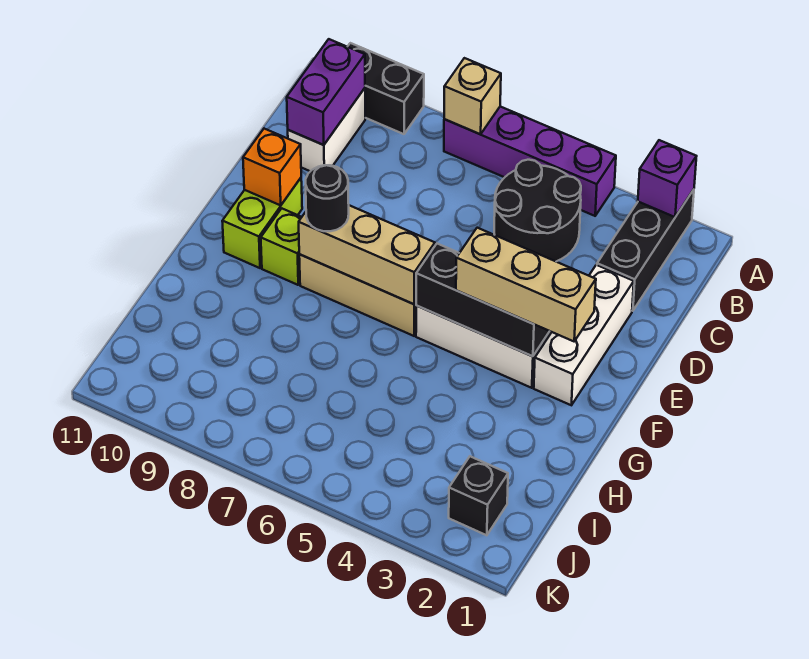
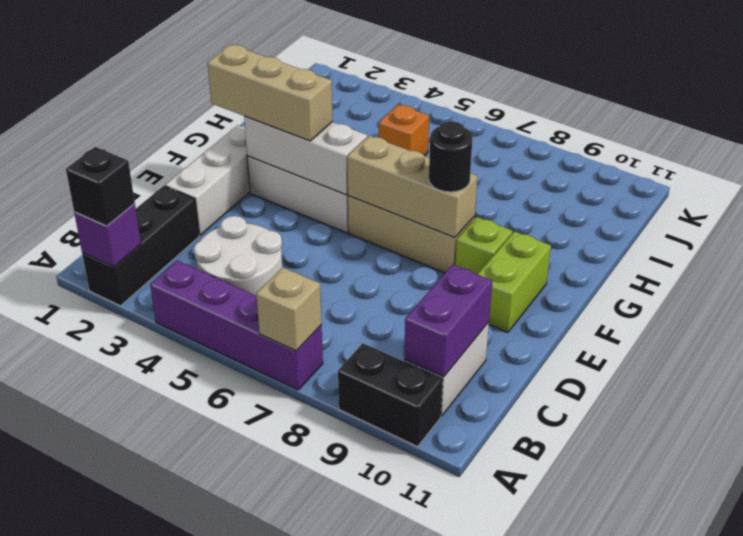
black 2x2 round brick [494,160,581,262] -> white 2x2 round brick [194,216,282,295]
orange 1x1 brick [243,129,301,205] -> orange 1x1 brick moved to [379,104,429,156]
black 1x3 brick [416,244,550,356] -> white 1x3 brick [244,116,367,195]
black 1x1 brick [449,456,508,535] -> black 1x1 brick moved to [66,147,135,226]

